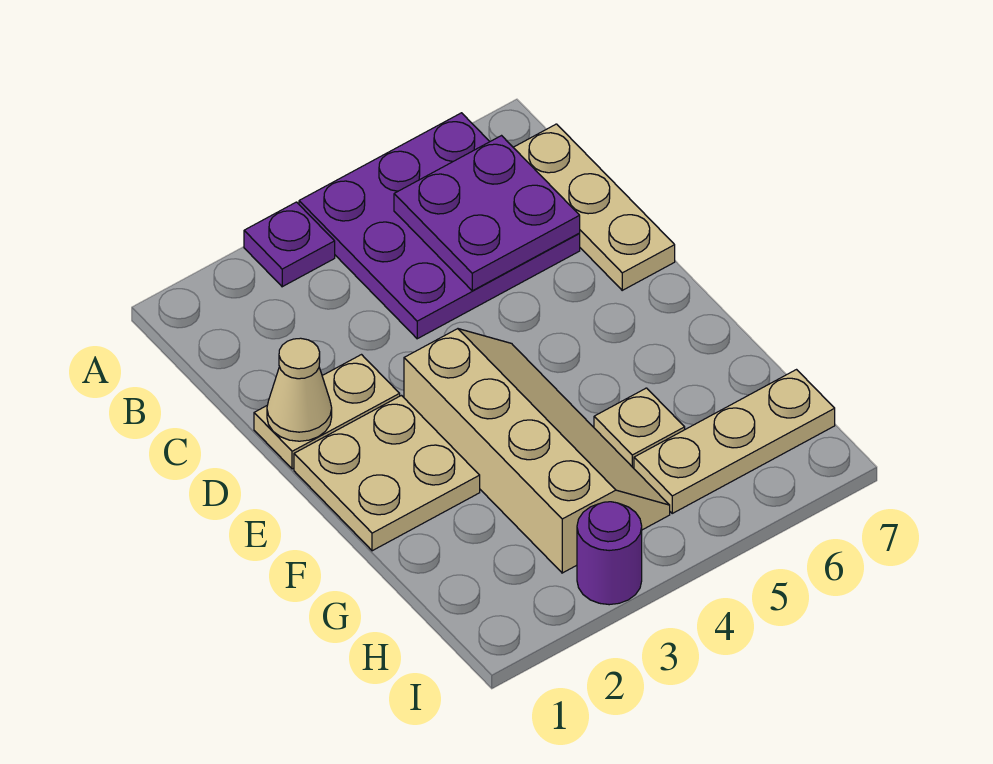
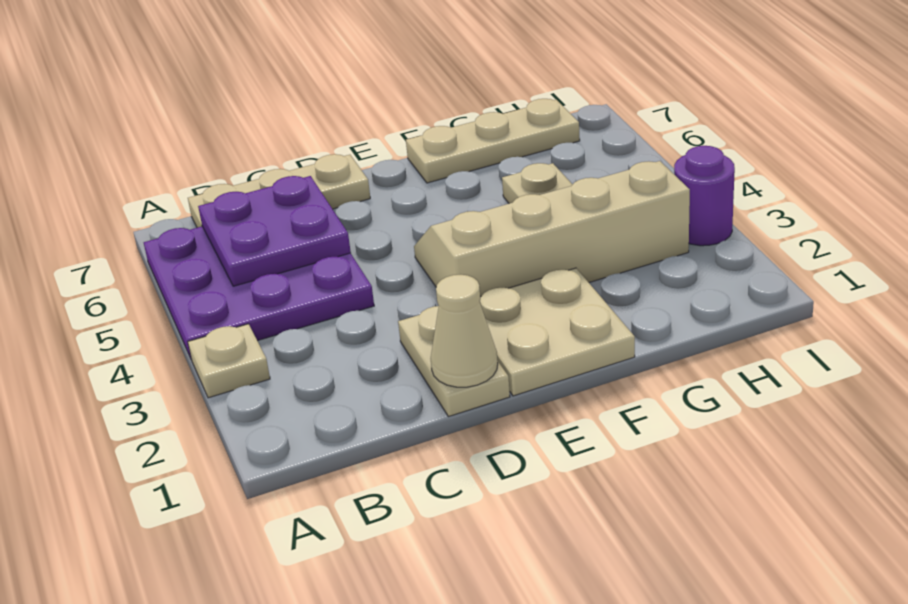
purple 1x1 plate [244,202,335,287] -> tan 1x1 plate [188,324,270,398]
tan 1x3 plate [634,370,835,513] -> tan 1x3 plate turned to [406,99,580,183]

